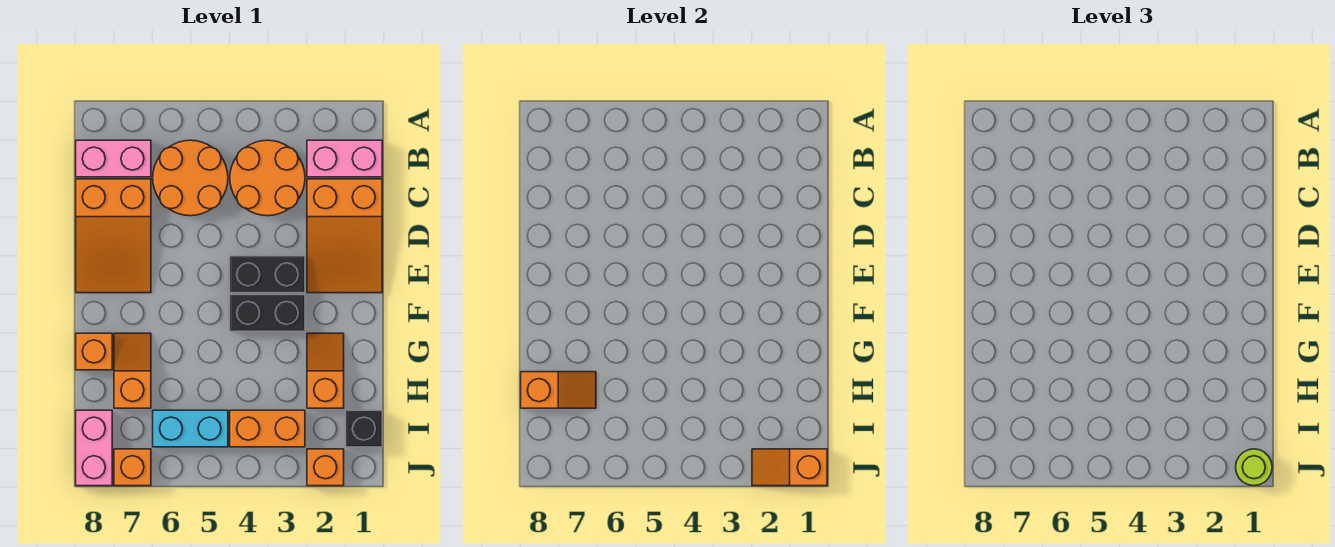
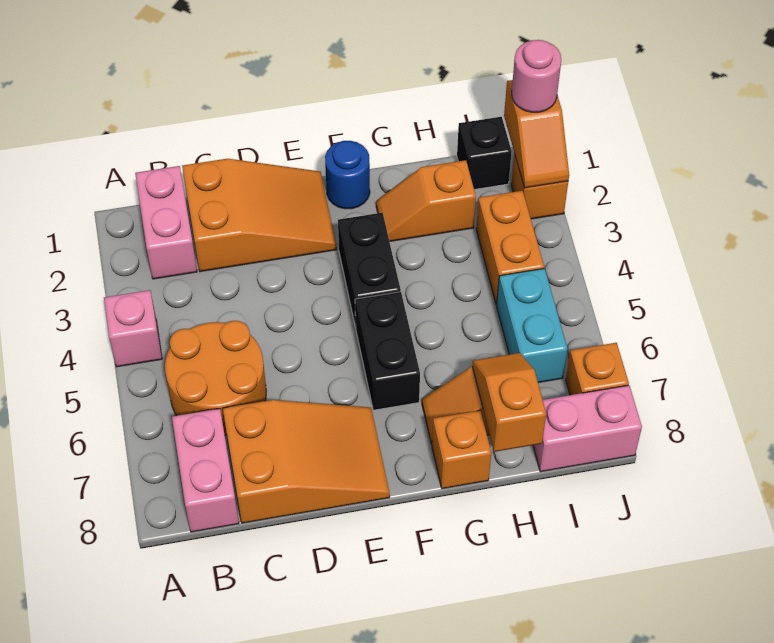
none -> pink 1x1 brick [104,290,162,367]
orange 2x2 round brick [230,140,305,216] -> none
black 1x2 brick [230,256,305,293] -> black 1x2 brick moved to [355,292,420,410]
none -> blue 1x1 round brick [325,141,370,209]
lime 1x1 round brick [1236,449,1272,486] -> pink 1x1 round brick [512,40,561,112]

